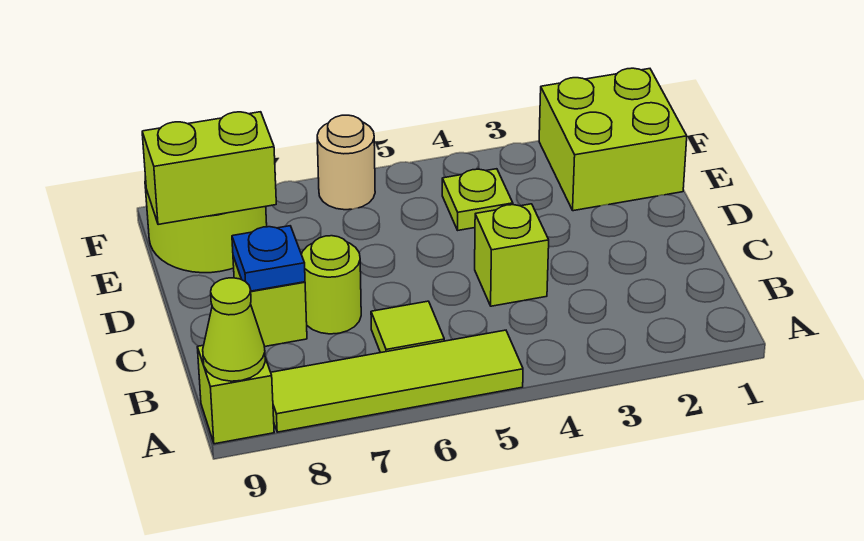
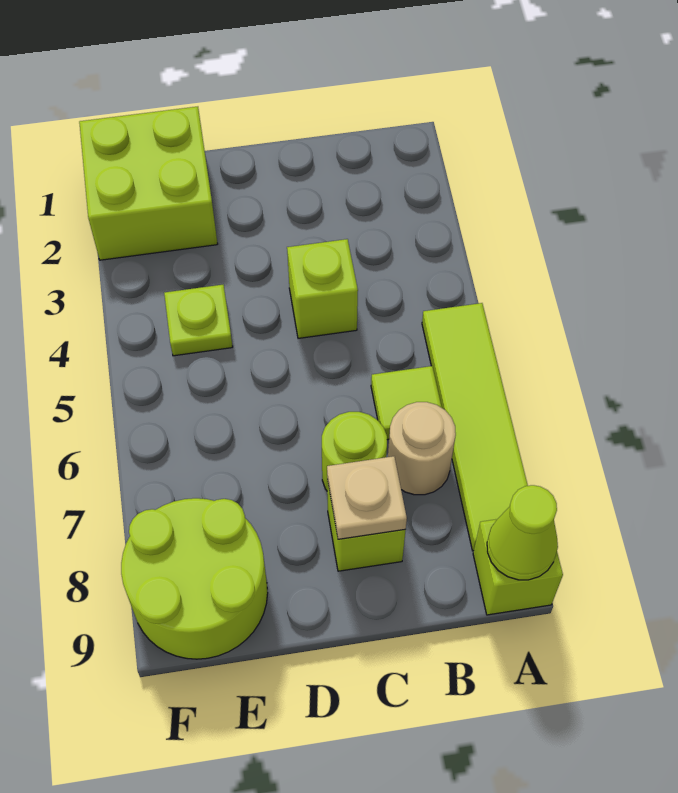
blue 1x1 plate [232,226,305,291] -> tan 1x1 plate [327,456,407,539]
lime 1x2 brick [142,112,276,225] -> none
tan 1x1 round brick [317,115,375,210] -> tan 1x1 round brick moved to [388,402,456,495]

